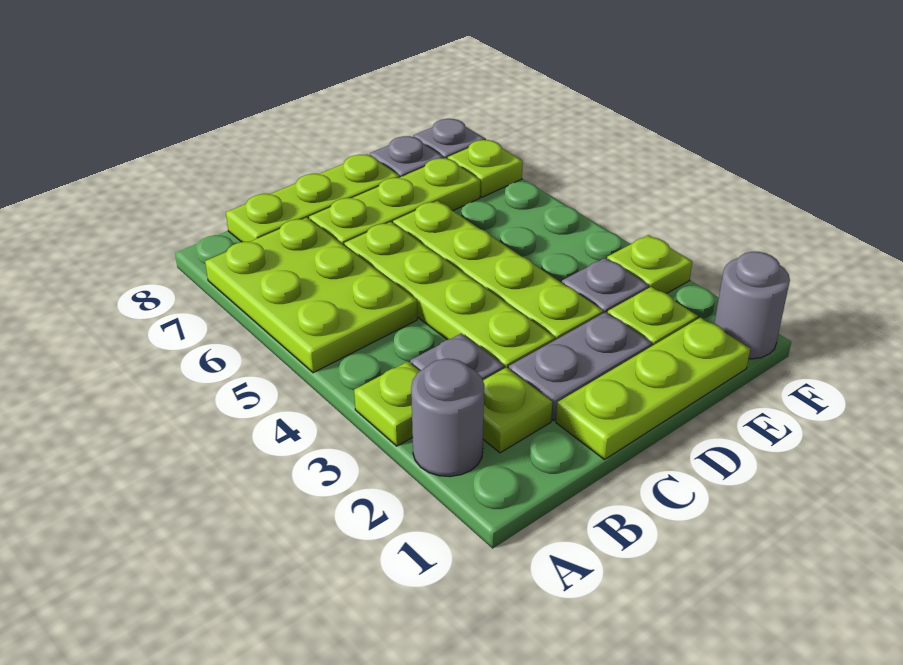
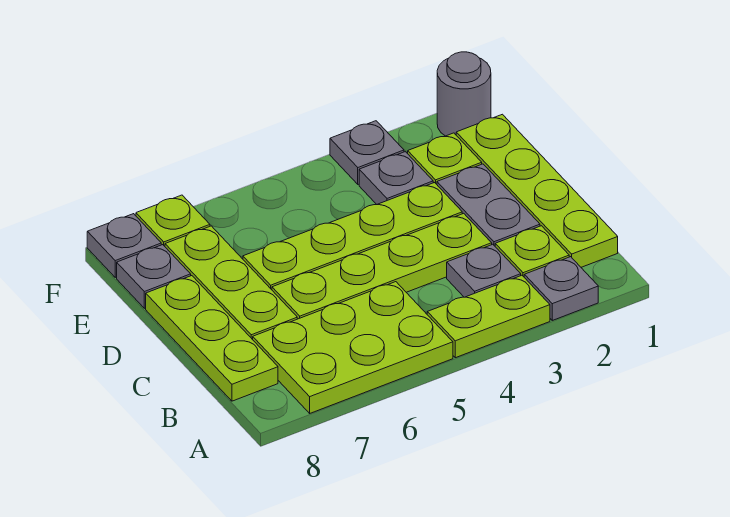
grey 1x1 round brick [411,359,484,477] -> grey 1x1 plate [524,257,598,320]
lime 1x1 plate [354,361,420,446] -> lime 1x2 plate [427,275,550,358]
lime 1x3 plate [556,318,750,460] -> lime 1x4 plate [456,114,618,267]
lime 1x1 plate [607,235,692,294] -> grey 1x1 plate [330,121,404,184]

